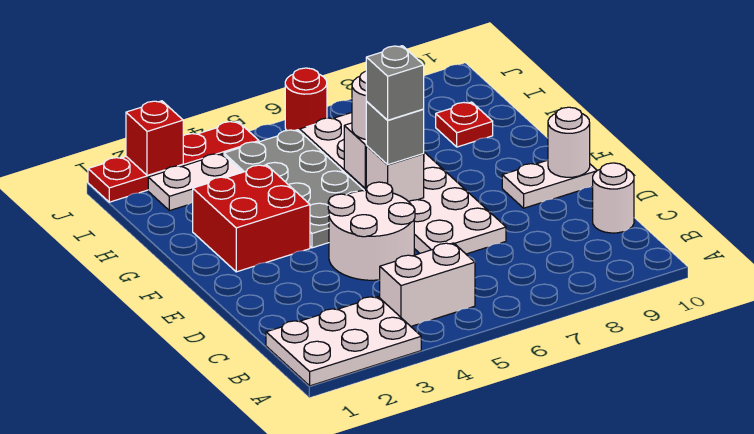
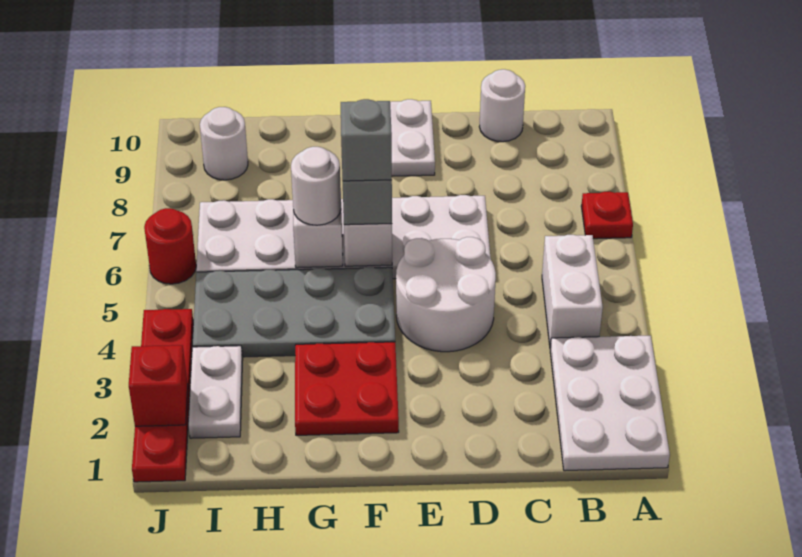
white 1x1 round brick [548,107,590,177] -> white 1x1 round brick moved to [200,107,248,180]
red 2x2 brick [193,165,310,272] -> red 2x2 plate [295,342,399,435]
red 1x1 plate [436,102,493,147] -> red 1x1 plate moved to [581,191,633,239]

